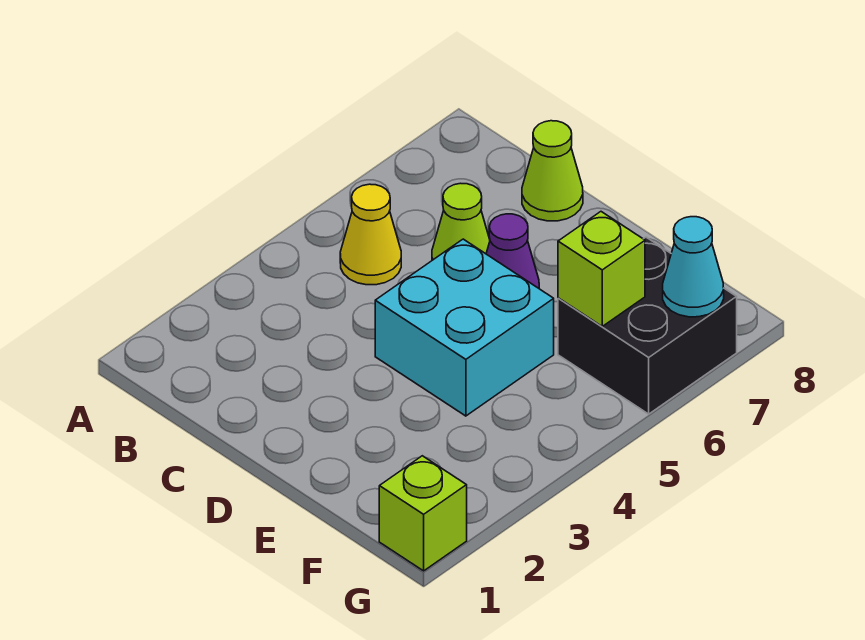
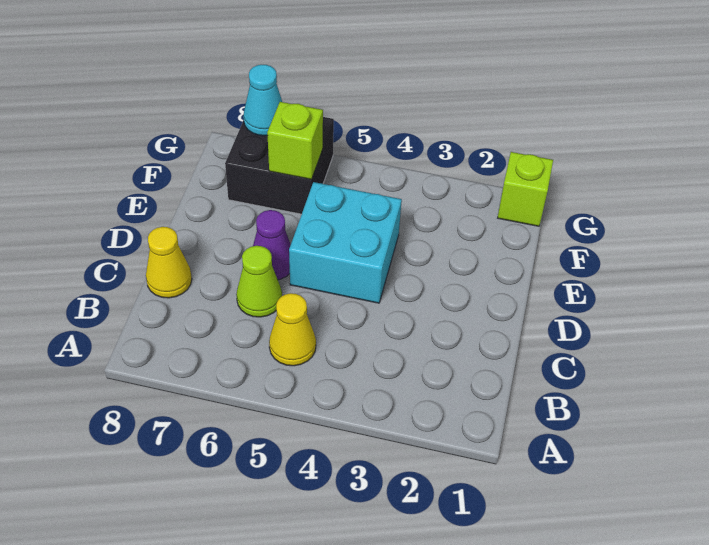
lime 1x1 cone [522,121,583,221] -> yellow 1x1 cone [146,227,192,298]

